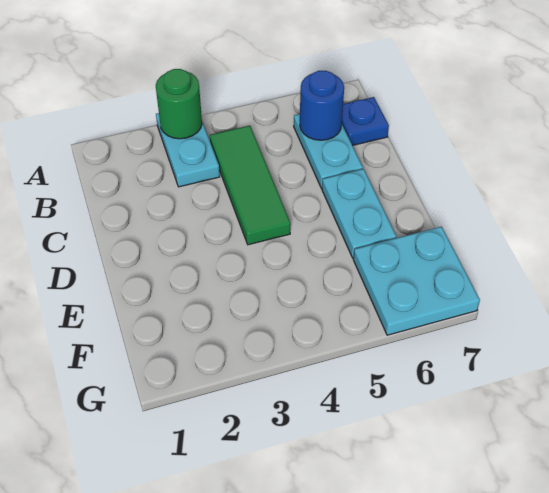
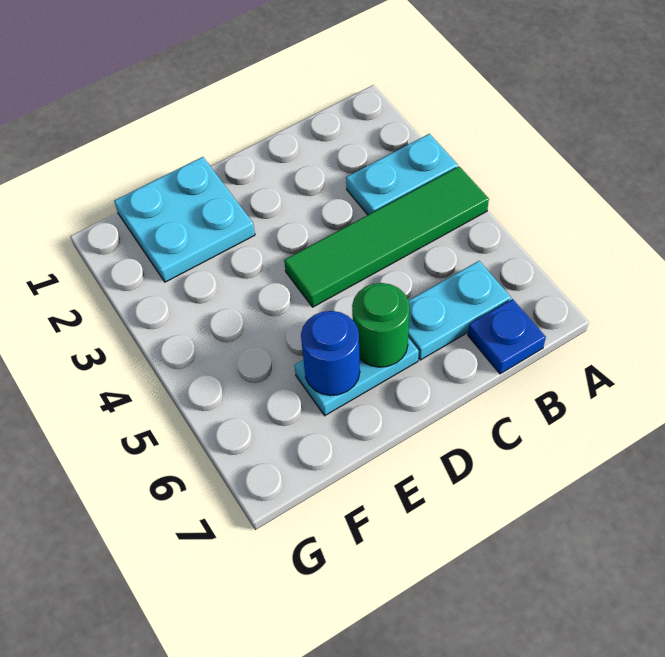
green 1x1 round brick [156,69,202,139] -> green 1x1 round brick moved to [352,283,410,367]
green 1x3 tile [210,126,291,245] -> green 1x4 tile [284,167,489,307]
blue 1x1 round brick [300,71,344,140] -> blue 1x1 round brick moved to [301,311,360,396]
cyan 2x2 plate [353,227,480,335] -> cyan 2x2 plate moved to [114,157,255,282]

